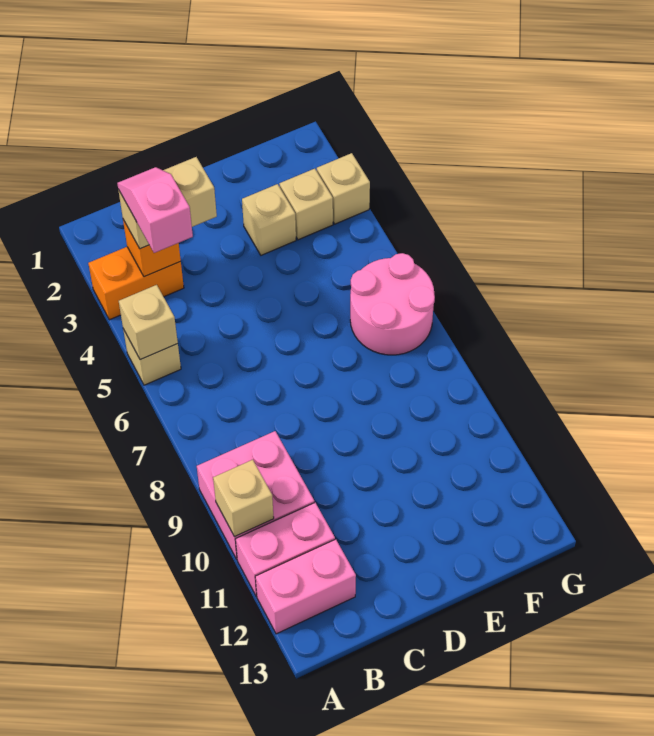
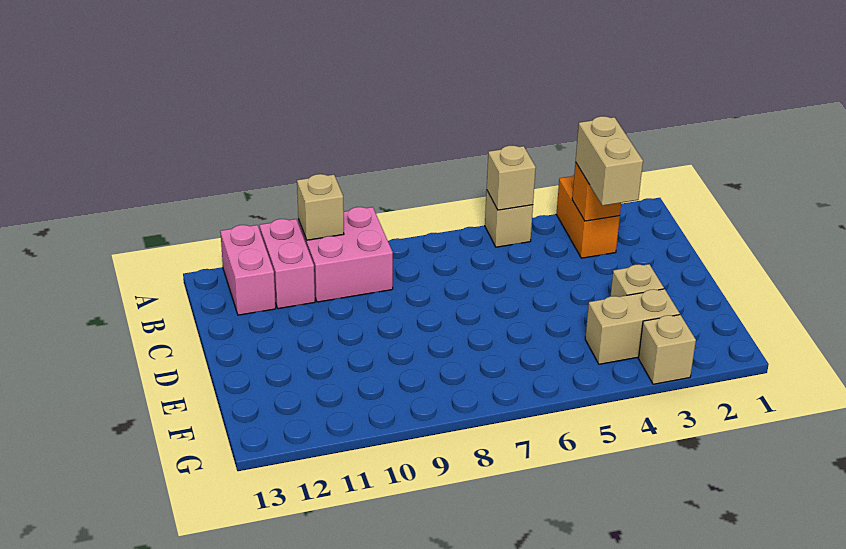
pink 1x2 slope [117,167,193,253] -> none
tan 1x1 brick [279,169,333,240] -> tan 1x2 brick [585,289,680,364]
pink 2x2 round brick [350,253,435,355] -> none

